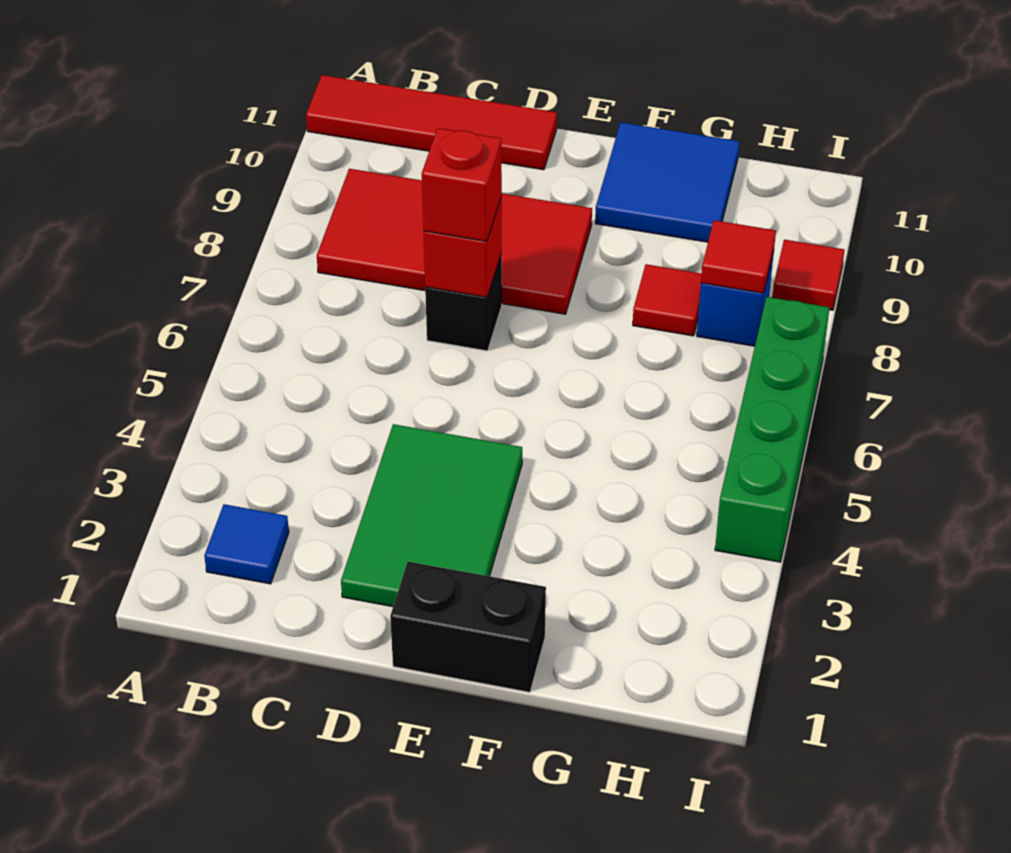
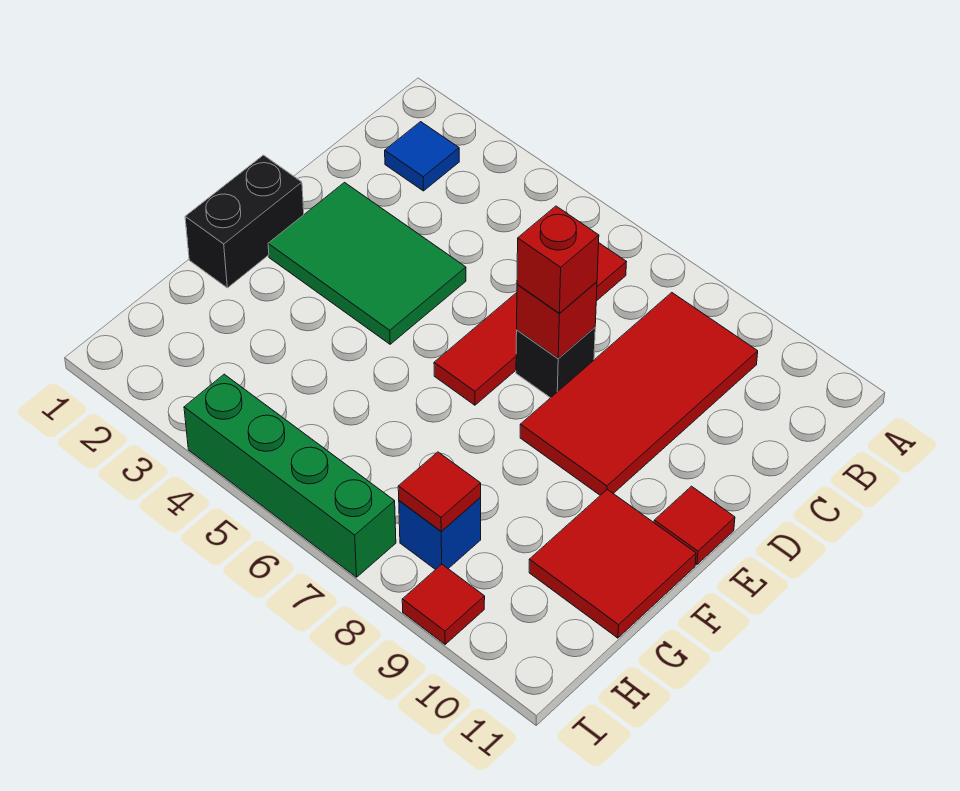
red 1x4 tile [306,75,557,170] -> red 1x4 tile moved to [434,243,626,405]
blue 2x2 tile [595,123,739,242] -> red 2x2 tile [529,489,696,638]
red 1x1 tile [633,264,702,336] -> red 1x1 tile moved to [654,486,735,565]

